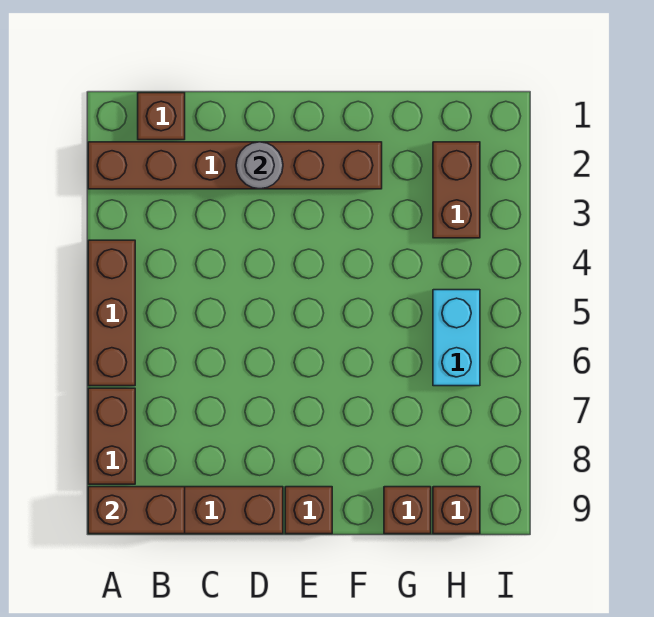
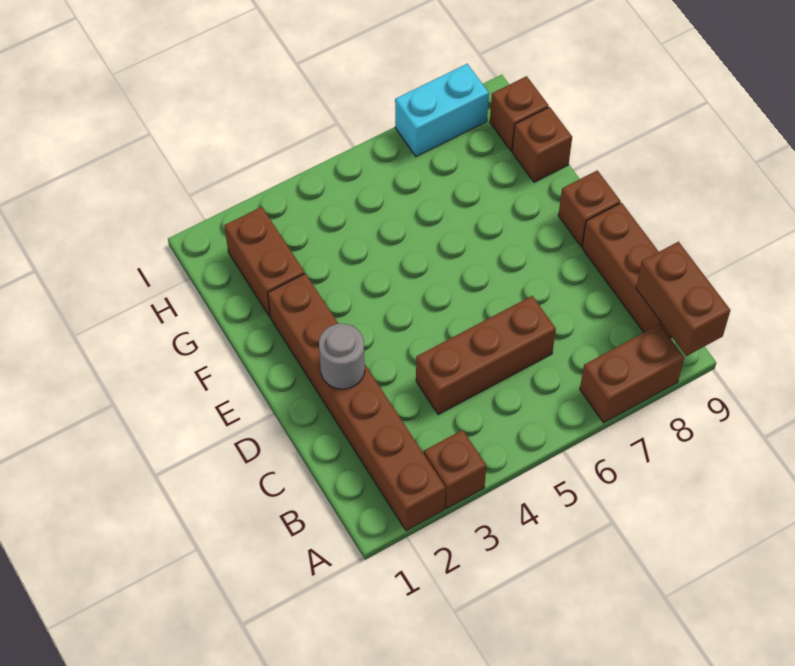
brown 1x3 brick [88,240,135,386] -> brown 1x3 brick moved to [416,296,556,414]
brown 1x1 brick [138,93,185,140] -> brown 1x1 brick moved to [424,430,486,509]
brown 1x2 brick [433,142,480,238] -> brown 1x2 brick turned to [224,207,305,317]
cyan 1x2 brick [433,290,480,386] -> cyan 1x2 brick moved to [395,64,489,157]

